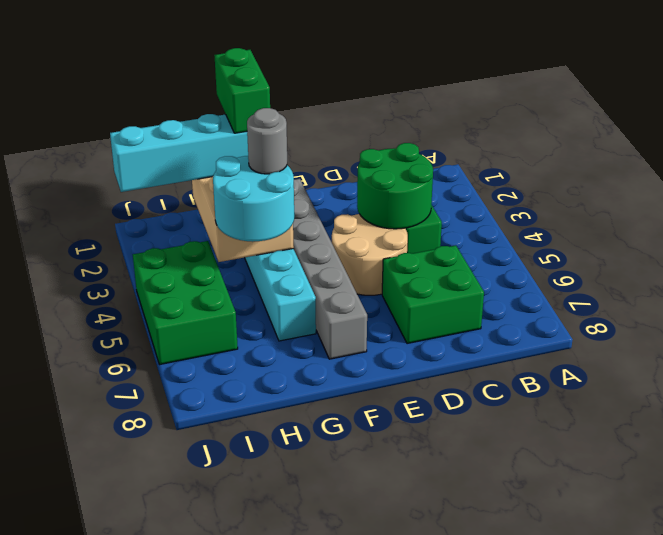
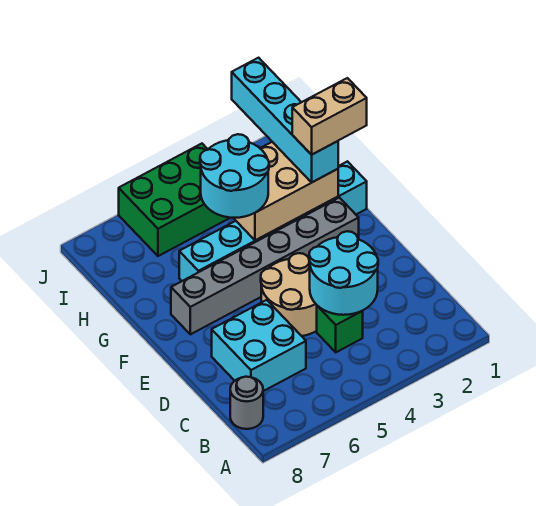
green 2x2 round brick [357,143,433,229] -> cyan 2x2 round brick [309,231,378,315]
green 2x2 brick [382,245,484,344] -> cyan 2x2 brick [212,300,306,391]
green 1x2 brick [214,48,270,133] -> tan 1x2 brick [292,78,367,155]
grey 1x1 round brick [247,108,287,174] -> grey 1x1 round brick moved to [230,377,263,429]

